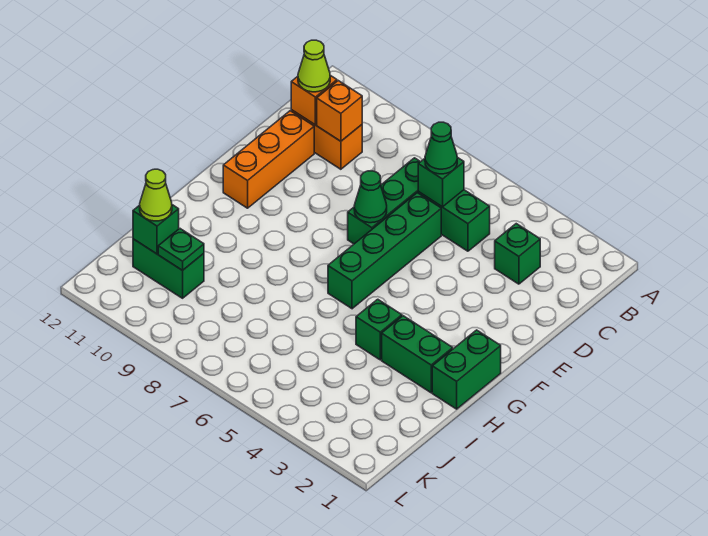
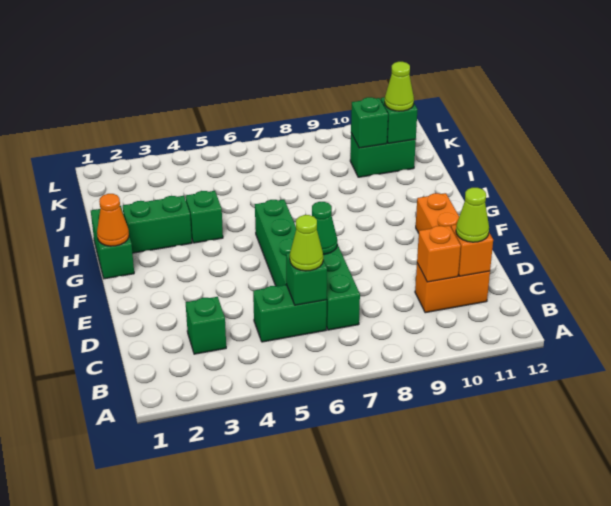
green 1x1 cone [425,122,457,174] -> lime 1x1 cone [290,215,323,271]
none -> orange 1x1 cone [97,194,129,246]
green 1x1 plate [158,229,204,270] -> green 1x1 brick [351,97,388,148]

